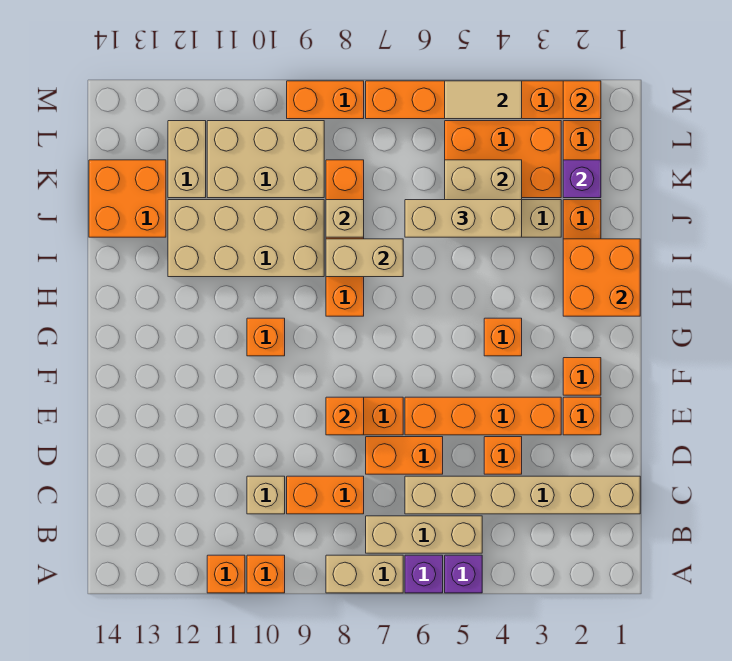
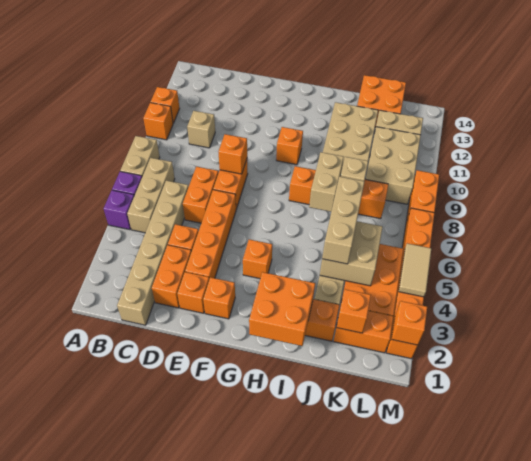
orange 1x2 brick [287,476,364,514] -> orange 1x2 brick moved to [152,245,191,308]
purple 1x1 brick [563,160,601,198] -> orange 1x1 brick [337,289,371,333]

